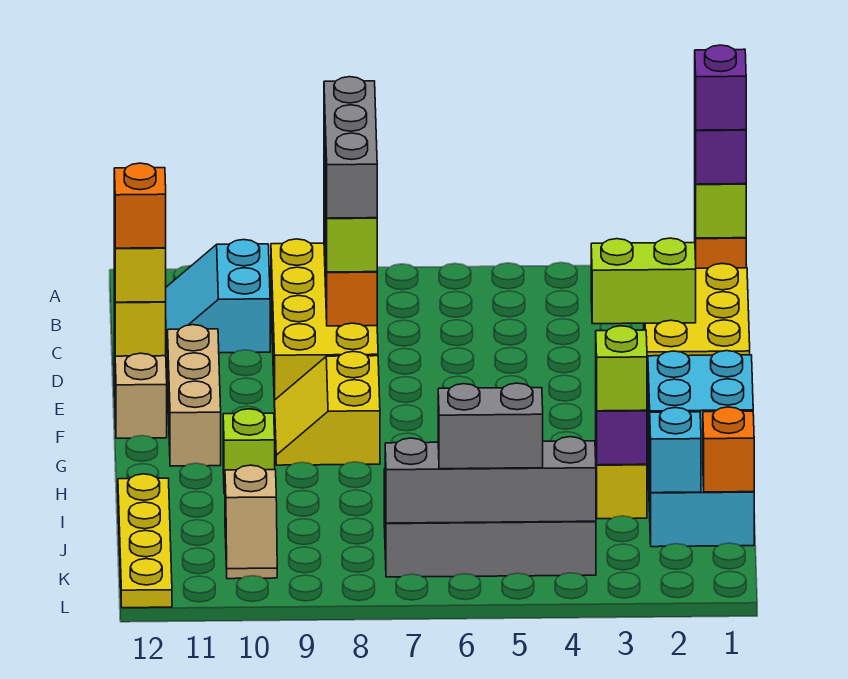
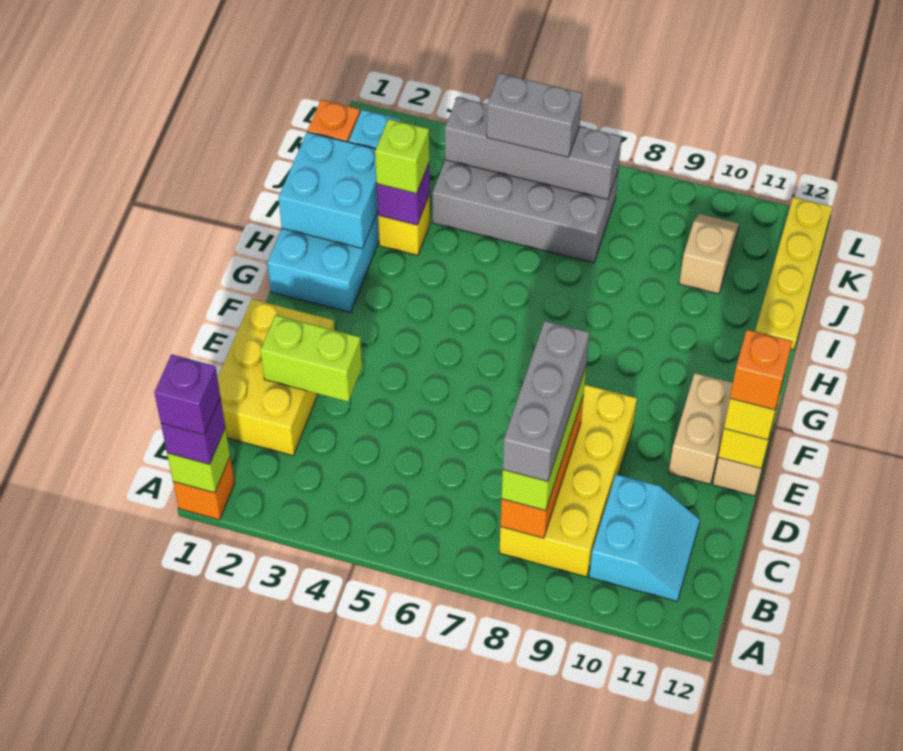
tan 1x3 brick [168,325,221,466] -> tan 1x2 brick [669,373,733,484]
yellow 2x2 slope [275,352,380,465] -> none
lime 1x1 brick [223,409,275,494] -> none

